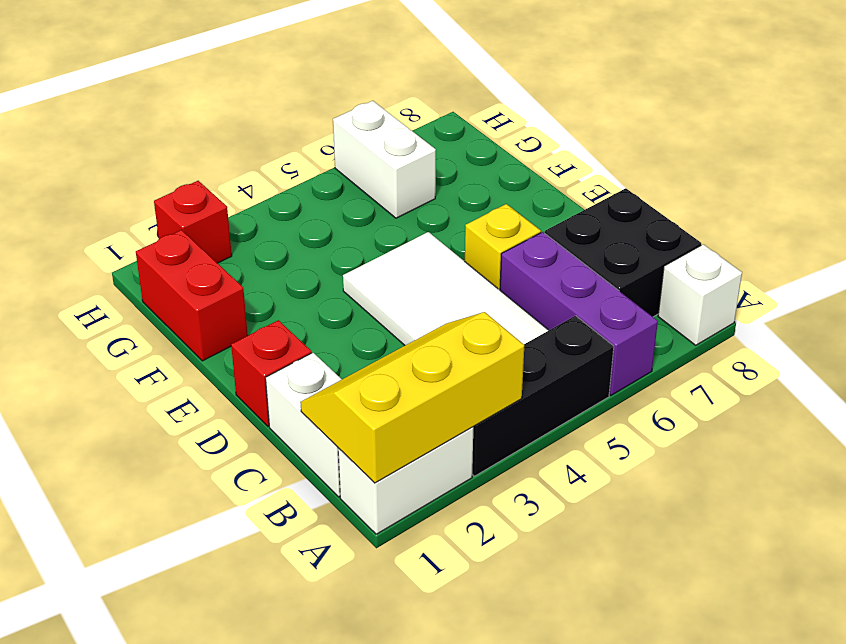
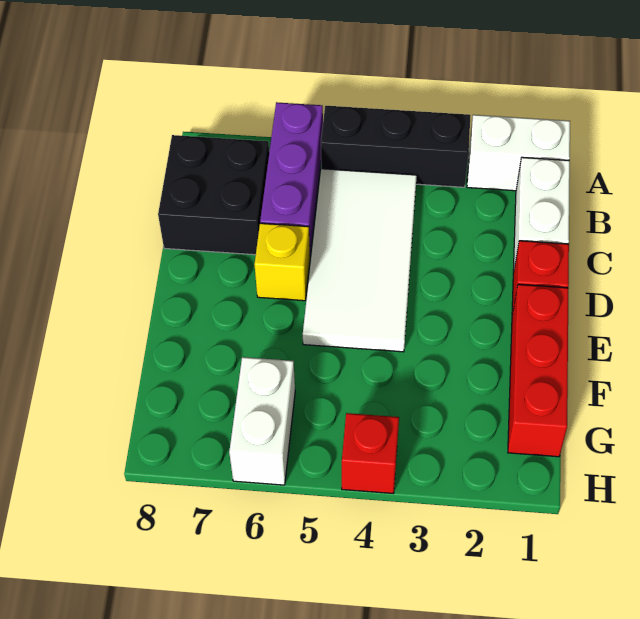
yellow 2x3 slope [300,312,524,483] -> none
white 1x1 brick [658,244,742,345] -> none
red 1x2 brick [136,230,248,361] -> red 1x3 brick [508,284,569,457]
red 1x1 brick [154,181,232,263] -> red 1x1 brick moved to [342,413,399,493]

